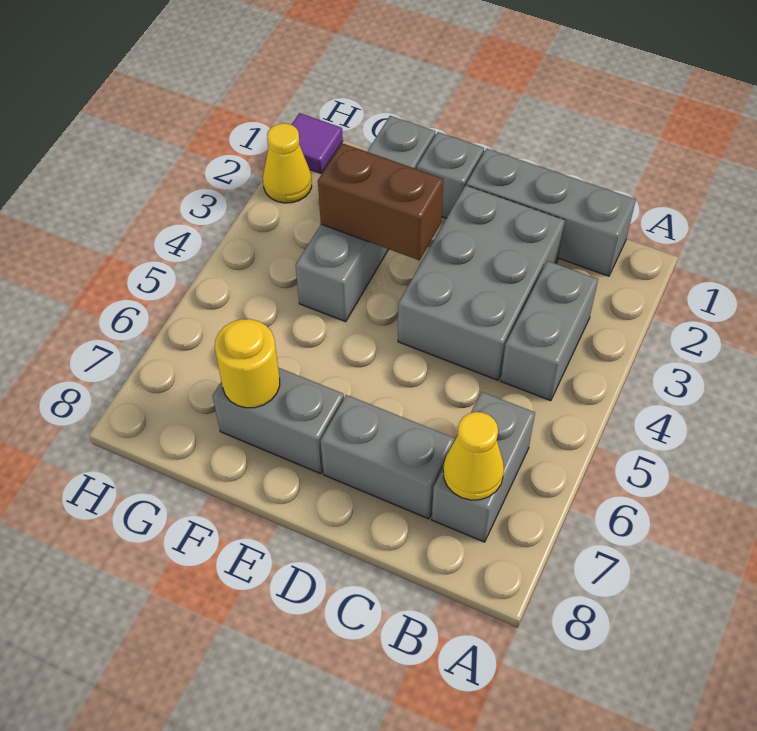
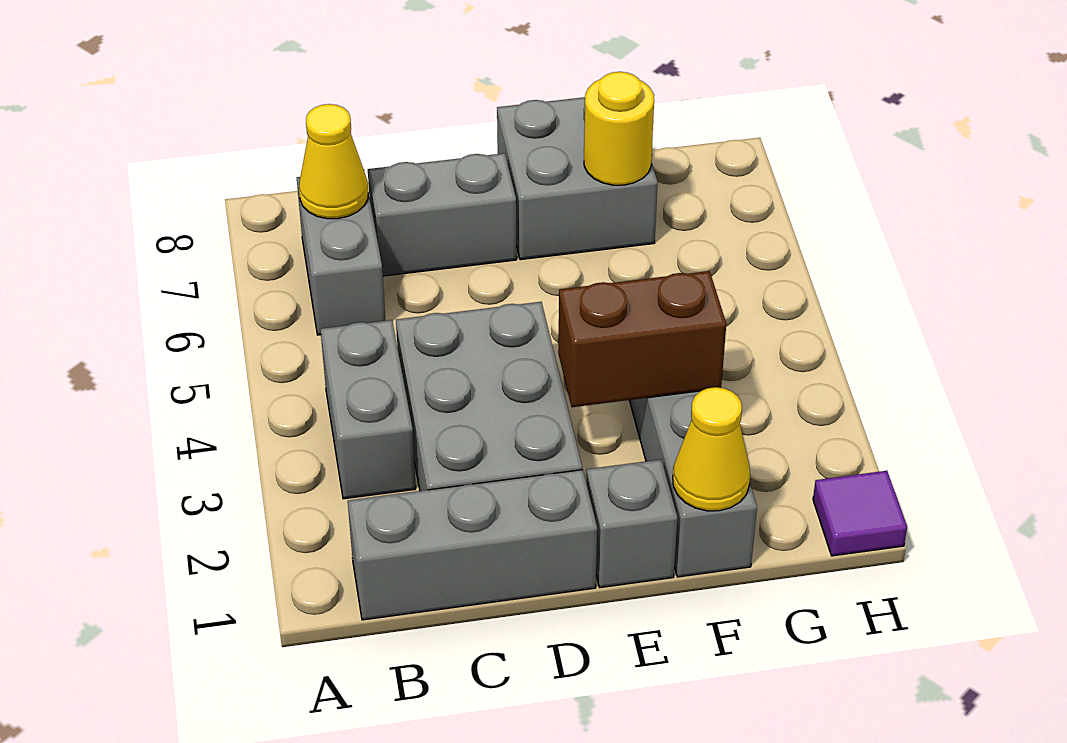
grey 1x2 brick [212,368,344,474] -> grey 2x2 brick [497,97,658,260]
yellow 1x1 cone [263,123,312,203] -> yellow 1x1 cone moved to [673,387,750,511]

